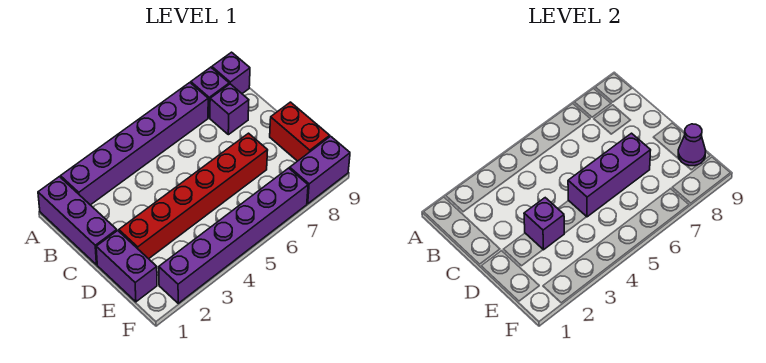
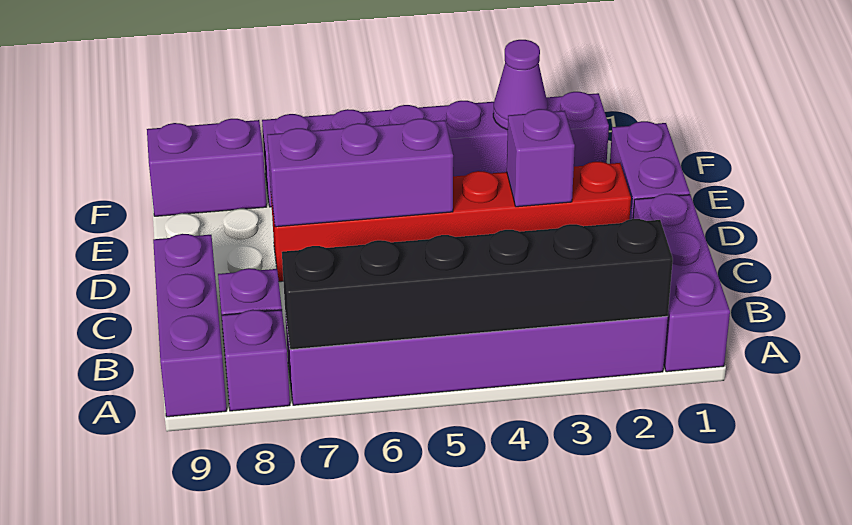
none -> black 1x6 brick [282,219,673,350]
purple 1x1 brick [212,52,250,94] -> purple 1x3 brick [153,234,227,417]
red 1x2 brick [270,102,330,161] -> none
purple 1x1 cone [678,124,706,166] -> purple 1x1 cone moved to [493,40,548,130]

